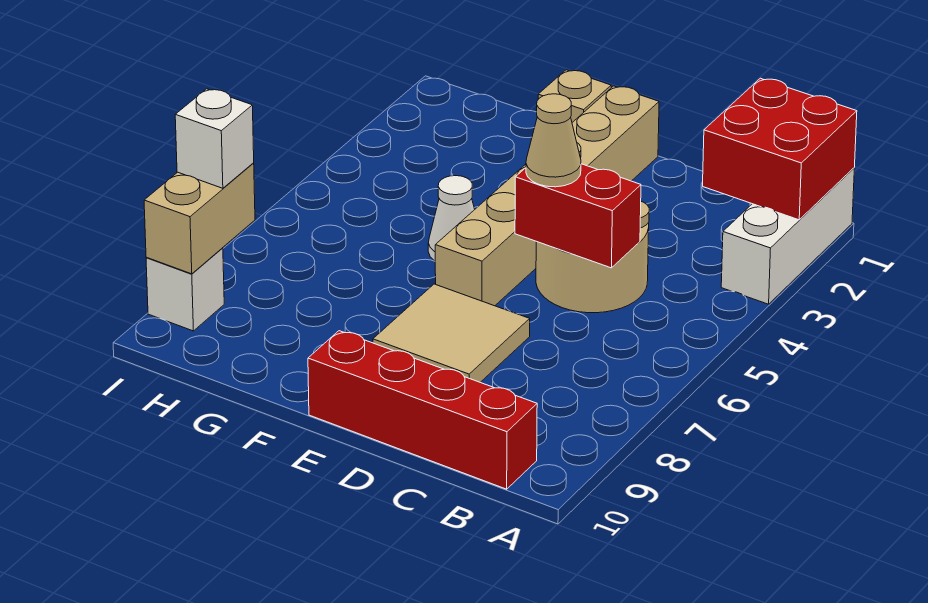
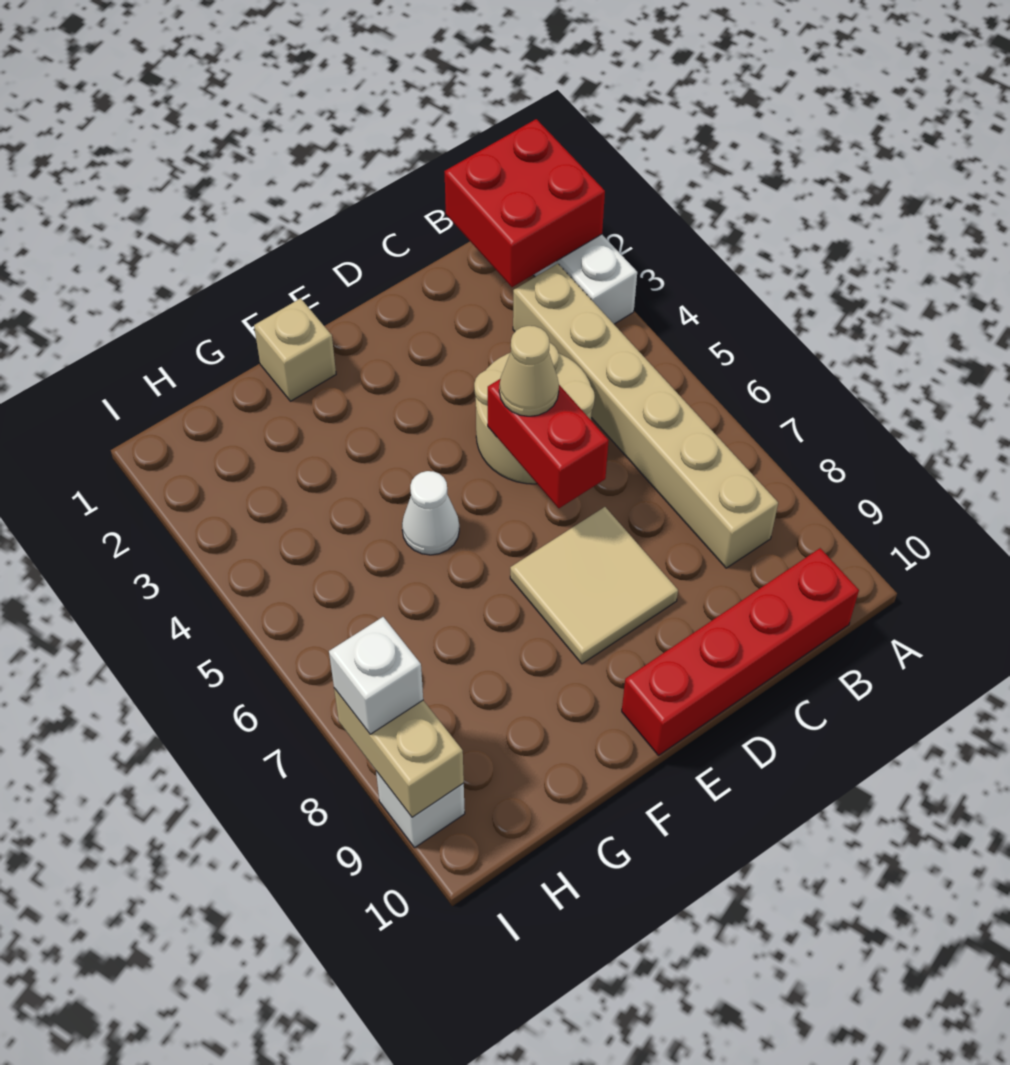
red 1x2 brick [515,164,641,268] -> red 1x2 brick turned to [488,379,609,508]
tan 1x6 brick [435,86,659,306] -> tan 1x6 brick moved to [513,264,778,568]

